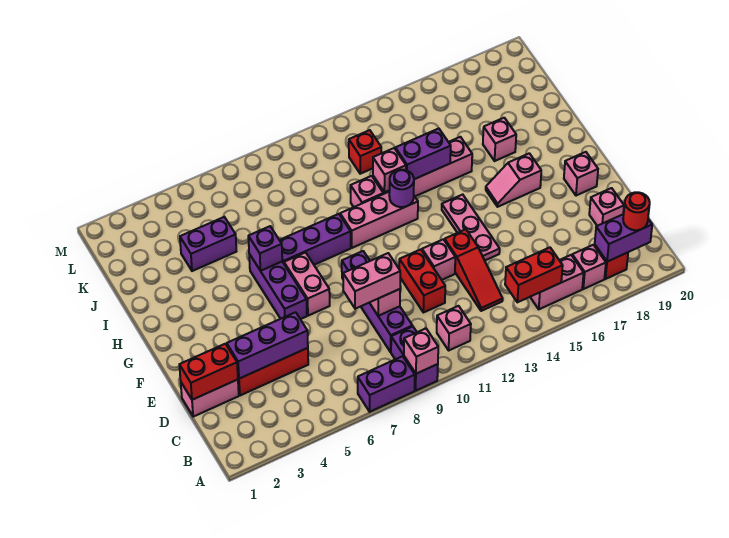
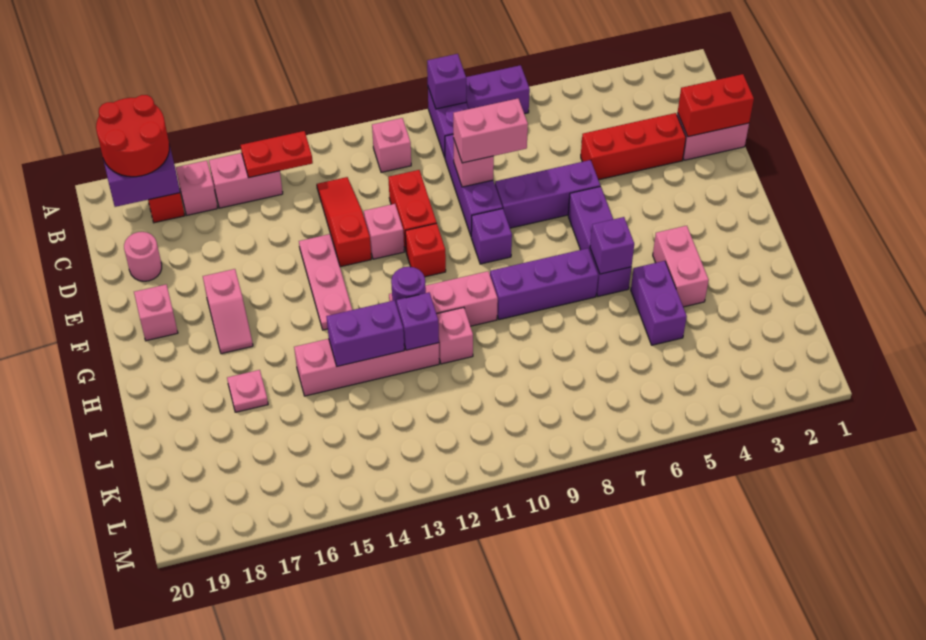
pink 1x1 brick [404,329,438,374] -> purple 1x1 brick [427,54,466,109]
red 1x2 brick [505,248,563,302] -> red 1x2 plate [241,131,313,178]
red 1x1 round brick [623,192,650,230] -> red 2x2 round brick [96,95,170,177]
purple 1x3 brick [227,312,308,379] -> purple 1x3 brick moved to [495,160,600,228]
pink 1x1 brick [589,188,624,226] -> pink 1x1 round brick [124,232,162,281]
pink 1x2 brick [284,252,330,316] -> pink 1x2 brick moved to [653,226,709,307]
pink 1x2 slope [486,153,541,207] -> pink 1x2 slope turned to [203,269,253,354]
pink 1x1 brick [373,148,406,192] -> purple 1x1 brick [397,293,439,350]
pink 1x1 brick [483,118,516,161] -> pink 1x1 plate [227,370,268,412]
purple 1x2 brick [180,217,236,271] -> purple 1x2 brick turned to [631,261,687,345]
red 1x1 brick [349,130,381,174] -> red 1x1 brick moved to [405,223,446,277]

